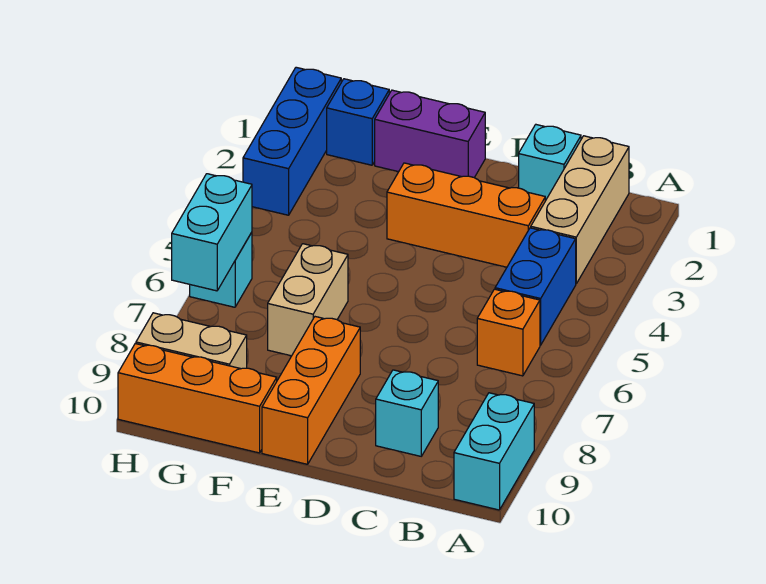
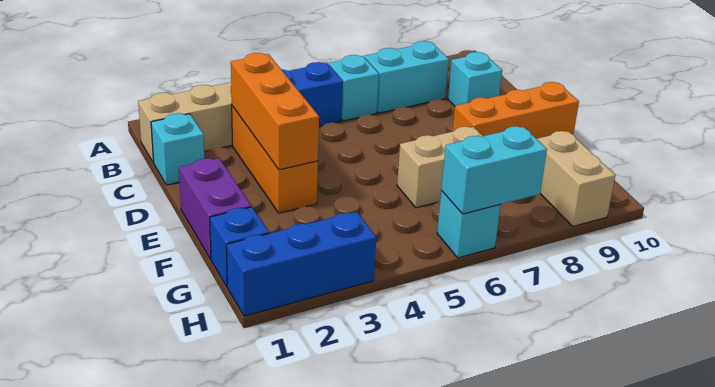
cyan 1x2 brick [454,393,534,510] -> cyan 1x2 brick moved to [364,41,449,113]
orange 1x1 brick [477,289,540,376] -> cyan 1x1 brick [329,55,379,121]
orange 1x3 brick [118,344,277,453] -> orange 1x3 brick moved to [231,53,319,170]

